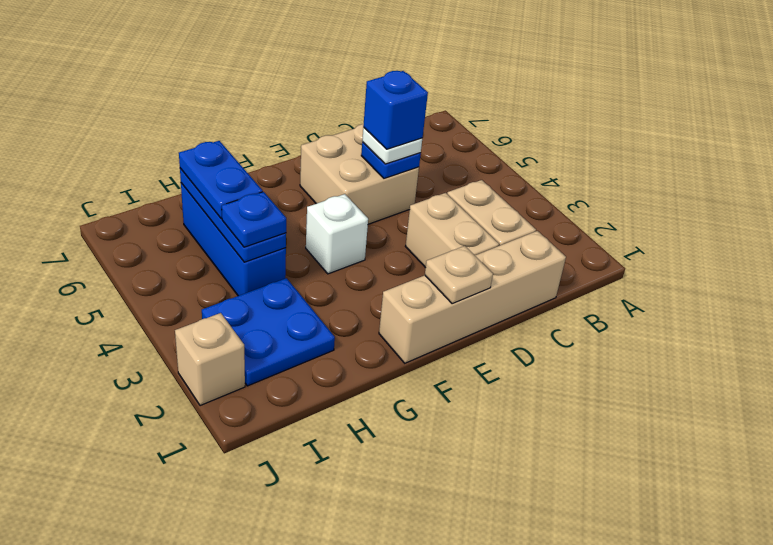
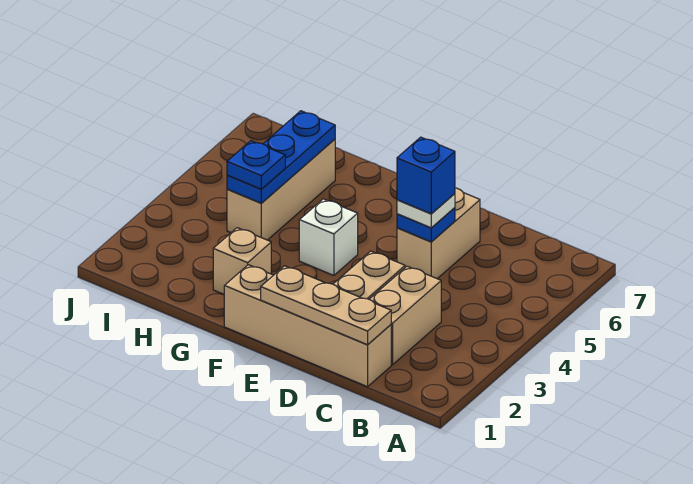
tan 2x2 brick [300,124,419,224] -> tan 1x2 brick [397,188,480,279]
tan 1x1 plate [425,246,493,304] -> tan 1x3 plate [261,266,391,345]
blue 2x2 plate [202,278,335,386] -> none
blue 1x3 brick [181,183,286,296] -> tan 1x3 brick [227,139,335,240]
blue 1x2 plate [179,141,263,219] -> none
tan 1x1 brick [175,313,245,406] -> tan 1x1 brick moved to [213,228,271,294]

